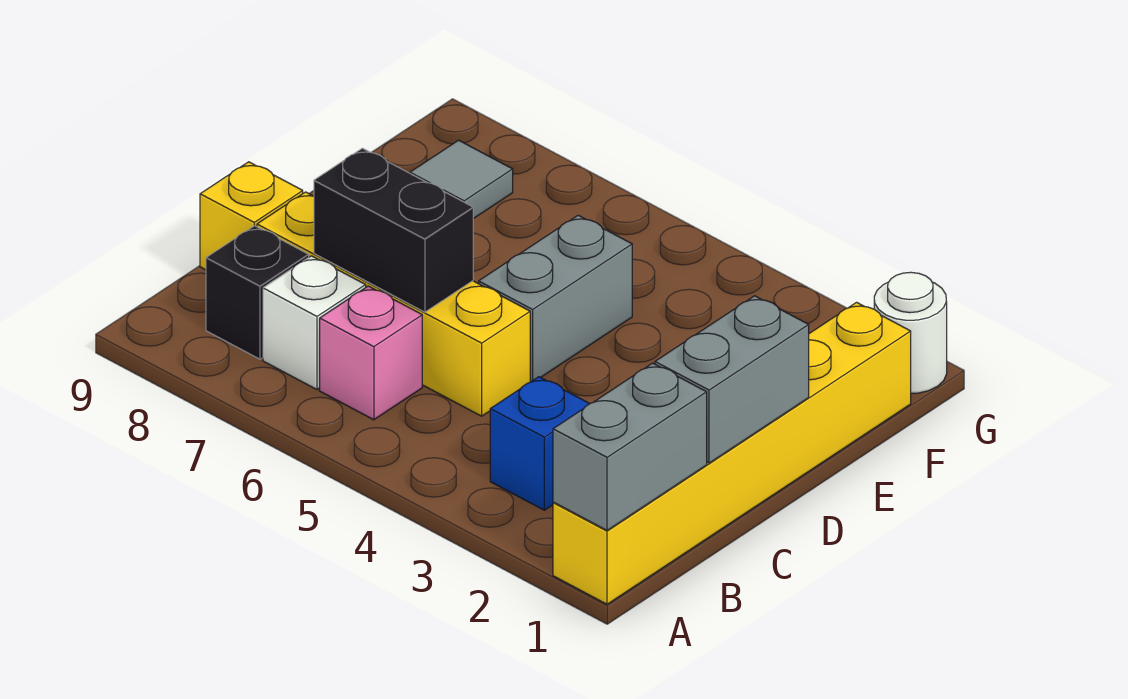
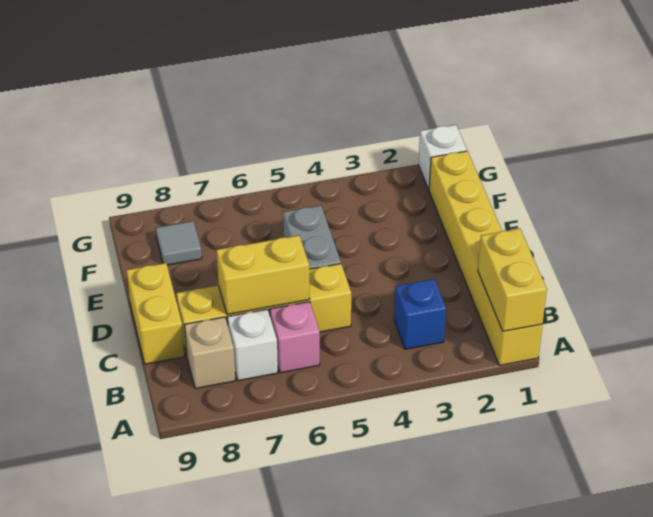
grey 1x2 brick [553,363,707,530] -> yellow 1x2 brick [478,229,547,331]
black 1x1 brick [206,226,309,359] -> tan 1x1 brick [184,317,236,389]
grey 1x2 brick [655,296,809,463] -> none
black 1x2 brick [314,148,473,312] -> yellow 1x2 brick [216,235,310,315]
yellow 1x1 brick [200,162,303,270] -> yellow 1x2 brick [127,263,185,364]
white 1x1 round brick [874,272,947,393] -> white 1x1 brick [418,125,467,190]

